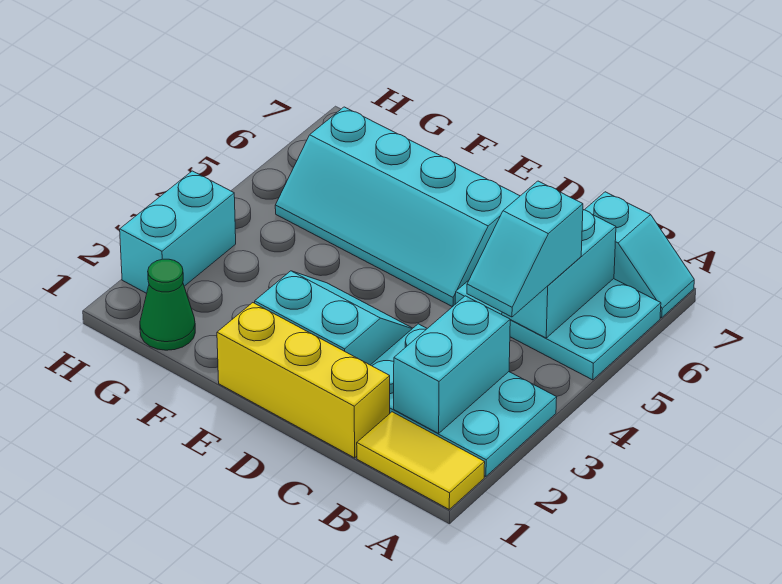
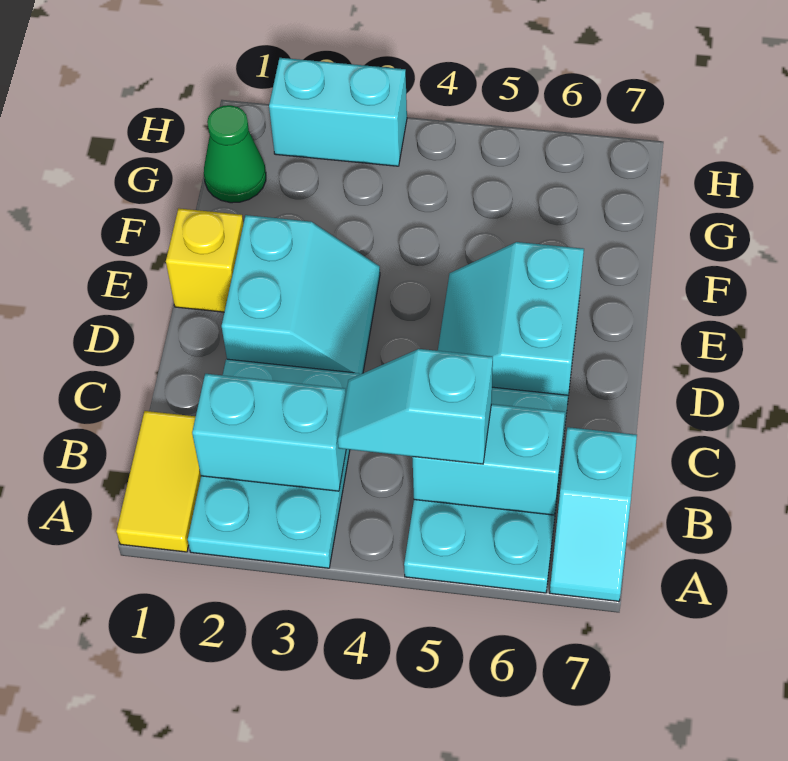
yellow 1x3 brick [217,303,390,458] -> yellow 1x1 brick [166,208,243,312]
cyan 2x4 slope [275,107,520,307] -> cyan 2x2 slope [438,242,584,404]

